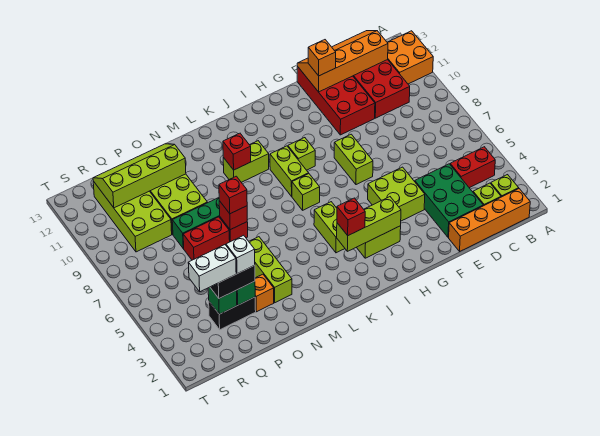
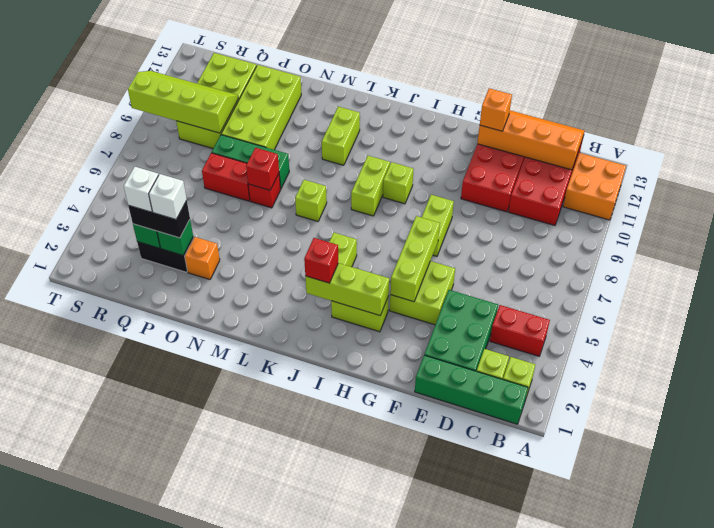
orange 1x4 brick [449,189,530,251] -> green 1x4 brick [415,355,528,424]
lime 1x1 brick [292,174,320,210] -> lime 1x1 brick moved to [295,180,327,221]
lime 1x2 brick [223,141,269,182] -> lime 1x2 brick turned to [322,107,360,165]
red 1x1 brick [223,133,251,170] -> none
lime 1x3 brick [249,237,292,303] -> lime 1x3 brick moved to [390,216,440,302]
red 1x1 brick [219,176,247,214] -> none
lime 2x4 slope [93,144,186,208] -> lime 2x4 slope moved to [128,71,238,133]
white 1x2 brick [188,245,236,292] -> white 1x1 brick [124,167,158,212]

